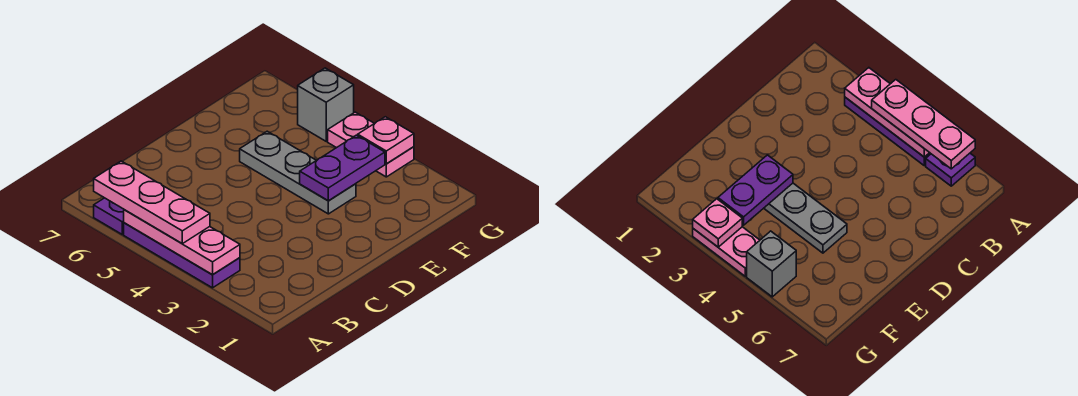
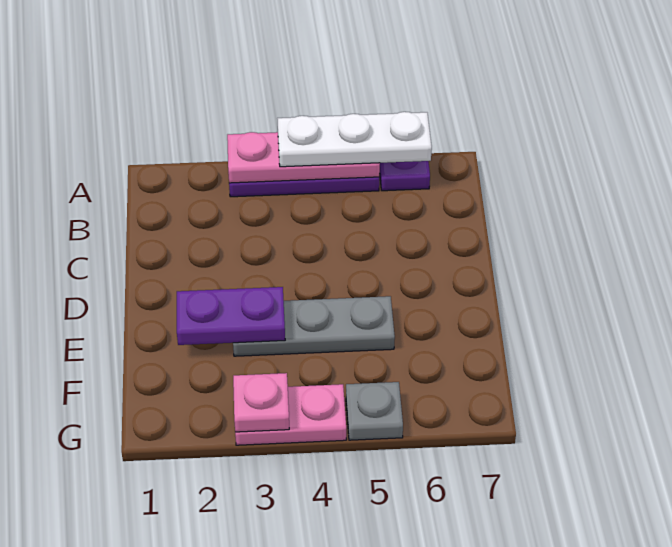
pink 1x3 plate [94,161,210,244] -> white 1x3 plate [277,112,432,167]
purple 1x2 plate [300,135,385,201] -> purple 1x2 plate turned to [177,287,285,345]
grey 1x1 brick [298,68,354,141] -> grey 1x1 plate [346,382,403,440]

